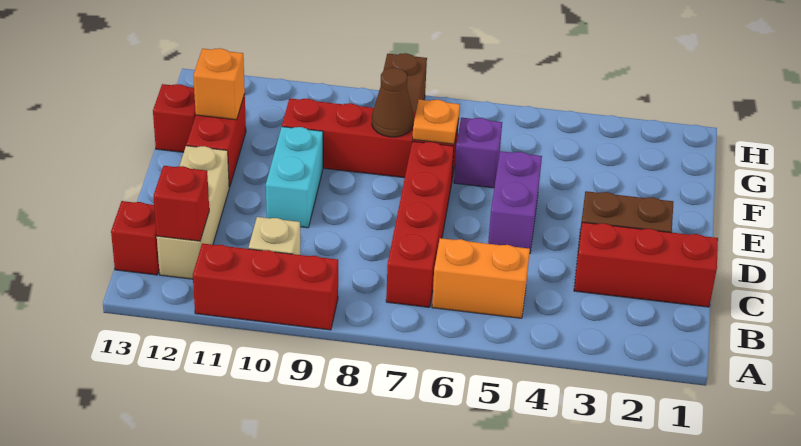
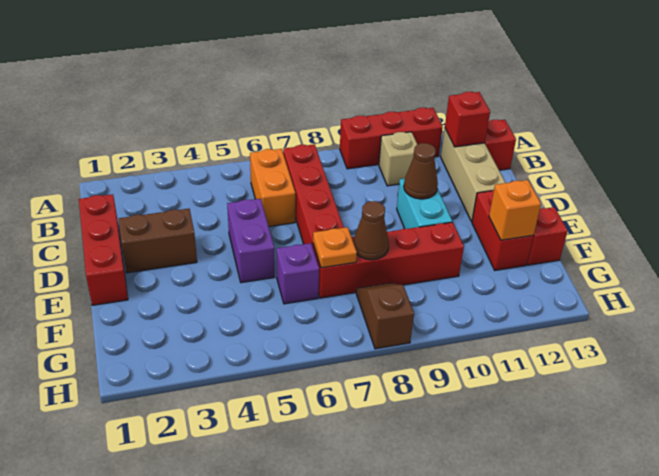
orange 1x2 brick [432,238,530,318] -> orange 1x2 brick turned to [250,149,295,226]
red 1x3 brick [574,222,718,307] -> red 1x3 brick turned to [79,194,128,305]
none -> brown 1x1 cone [404,143,438,199]

